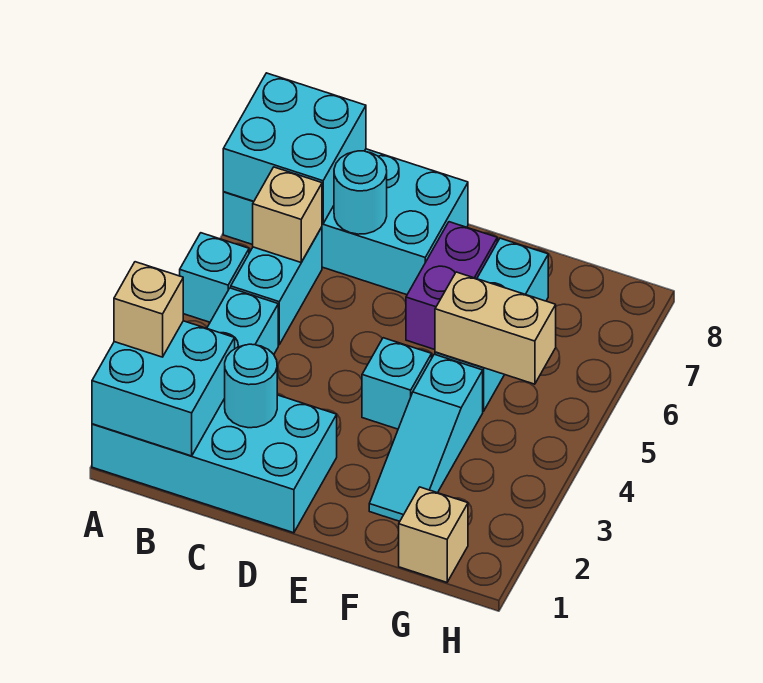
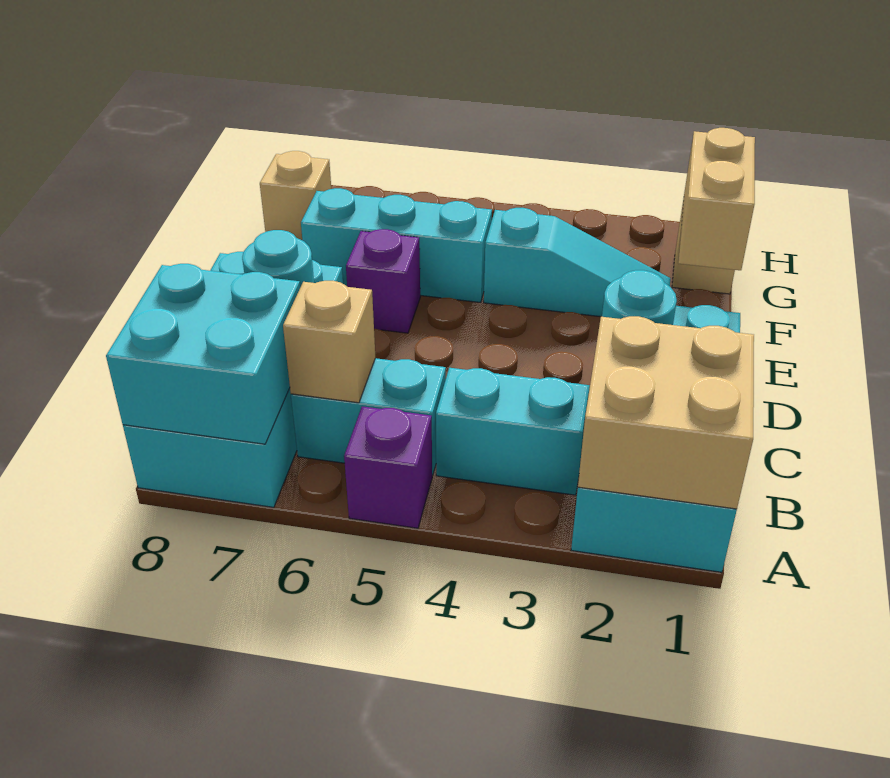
cyan 2x2 brick [92,321,235,456] -> tan 2x2 brick [578,316,754,509]
tan 1x1 brick [114,262,183,357] -> tan 1x1 brick moved to [260,151,331,240]
cyan 1x1 brick [180,233,249,322] -> purple 1x1 brick [344,406,432,528]
cyan 1x1 brick [362,338,432,429] -> none
purple 1x2 brick [406,222,497,349] -> purple 1x1 brick [346,229,420,333]
tan 1x2 brick [435,272,556,384] -> tan 1x2 brick moved to [678,128,755,270]

